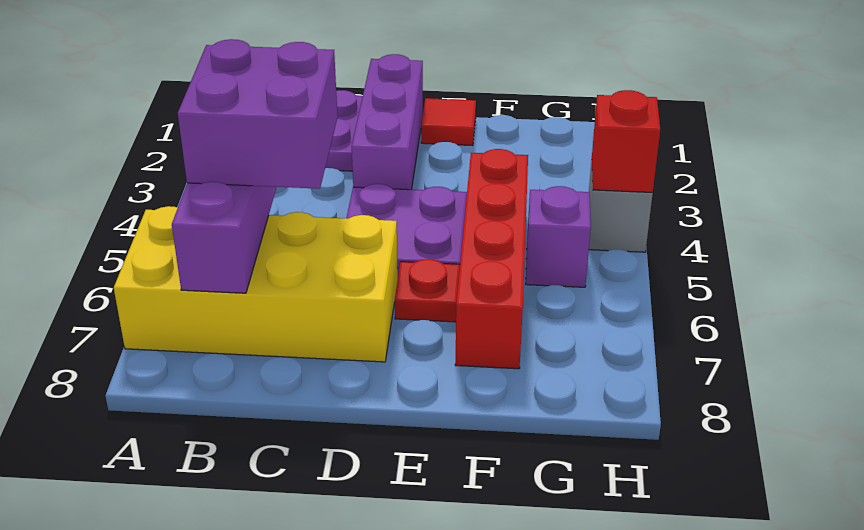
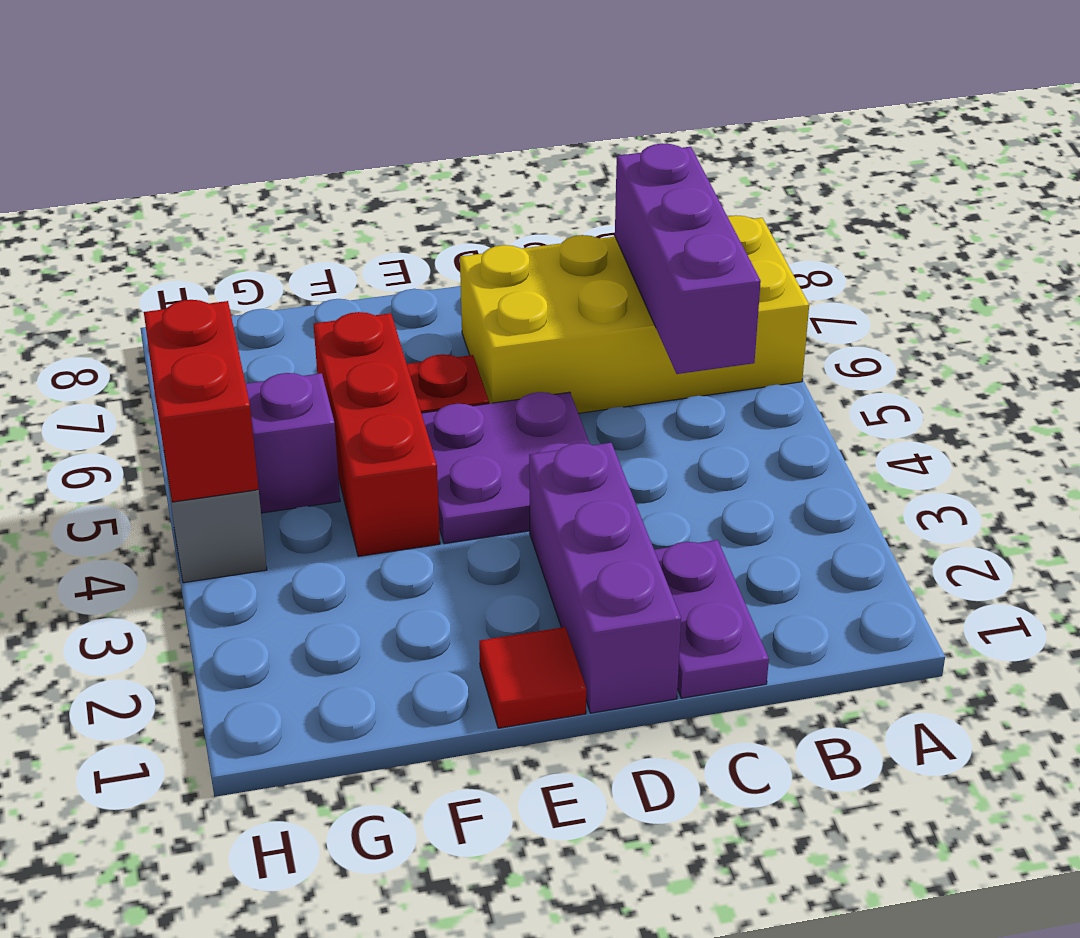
purple 2x2 brick [178,39,338,189] -> none
red 1x4 brick [455,149,528,369] -> red 1x3 brick [314,312,440,557]
red 1x1 brick [592,90,660,192] -> red 1x2 brick [144,300,259,502]

